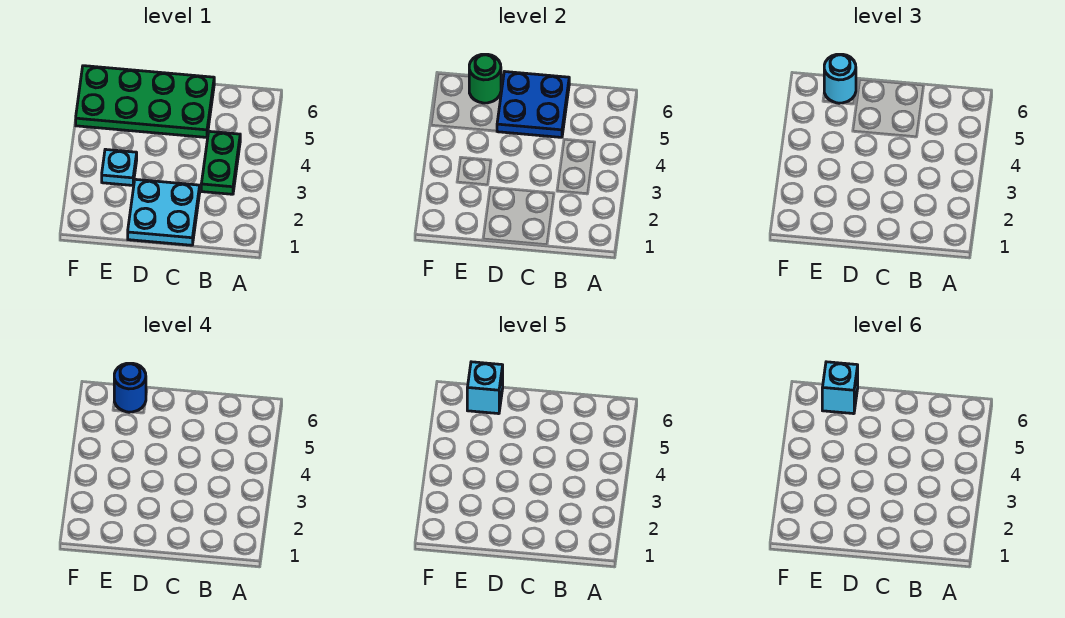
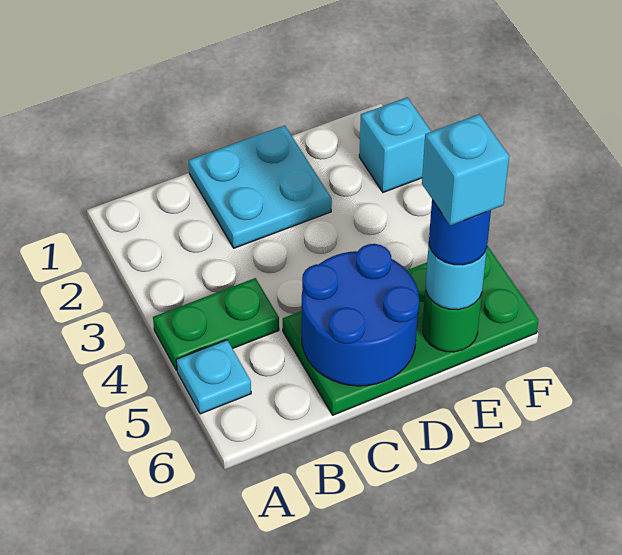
green 1x2 plate [201,131,240,194] -> green 1x2 plate turned to [153,278,279,370]
blue 2x2 plate [497,72,569,137] -> blue 2x2 round brick [302,244,419,386]
cyan 1x1 plate [102,149,137,185] -> cyan 1x1 plate moved to [176,340,251,414]
cyan 1x1 brick [822,362,858,414] -> cyan 1x1 brick moved to [359,97,431,192]

